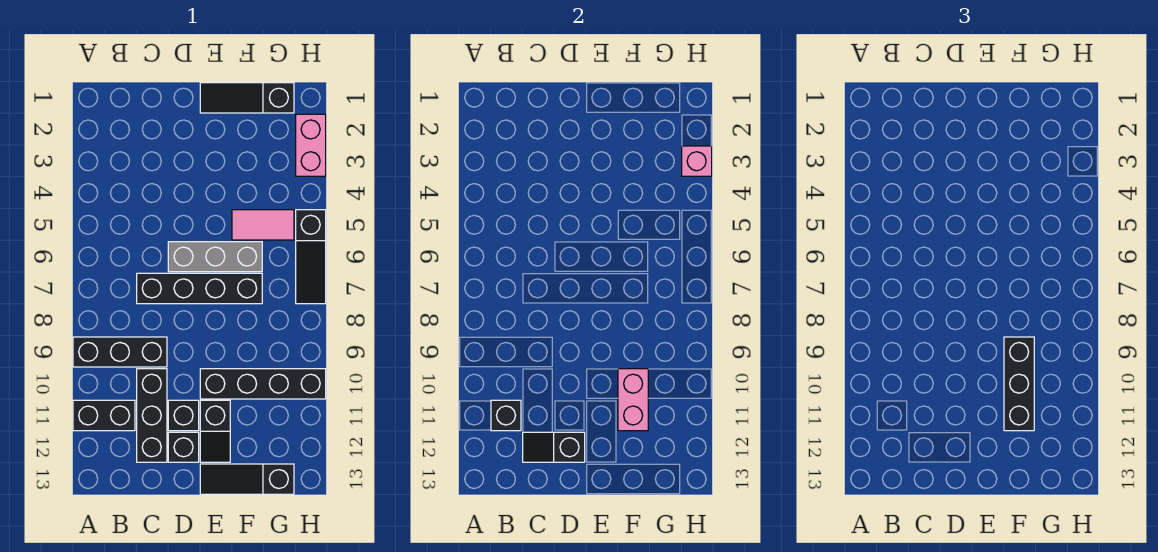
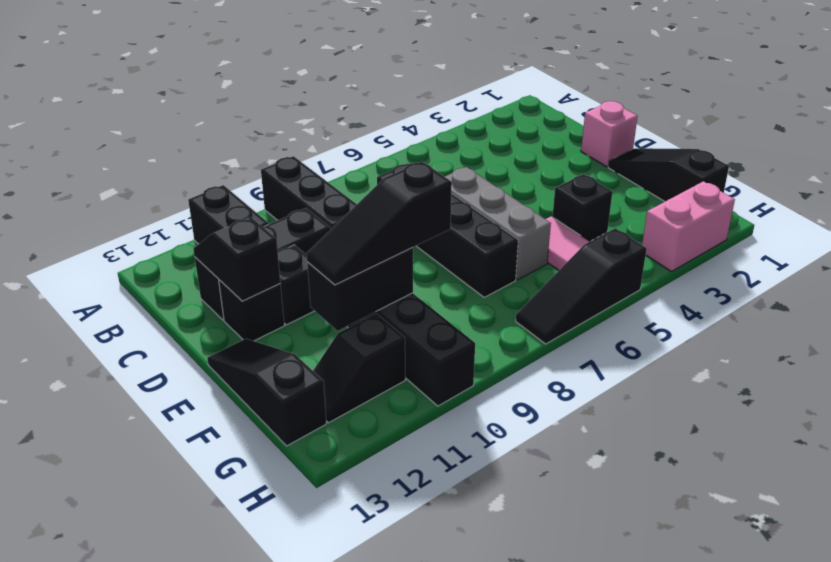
black 1x1 brick [491,400,521,431] -> black 1x1 brick moved to [553,174,612,242]
black 1x2 slope [200,400,230,462] -> black 1x2 slope moved to [313,314,405,423]
black 1x3 brick [1004,337,1034,431] -> black 1x3 slope [307,162,452,285]
pink 1x2 brick [618,369,648,431] -> black 1x2 brick [307,248,413,331]
pink 1x1 brick [682,146,712,176] -> pink 1x1 brick moved to [581,101,638,167]

